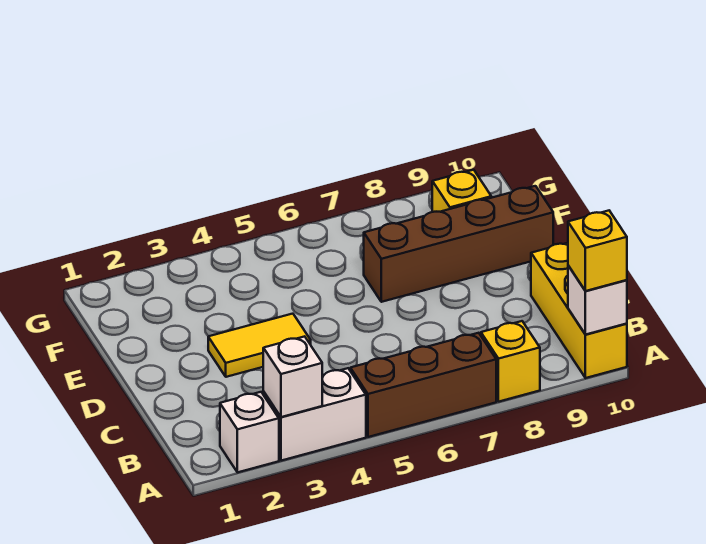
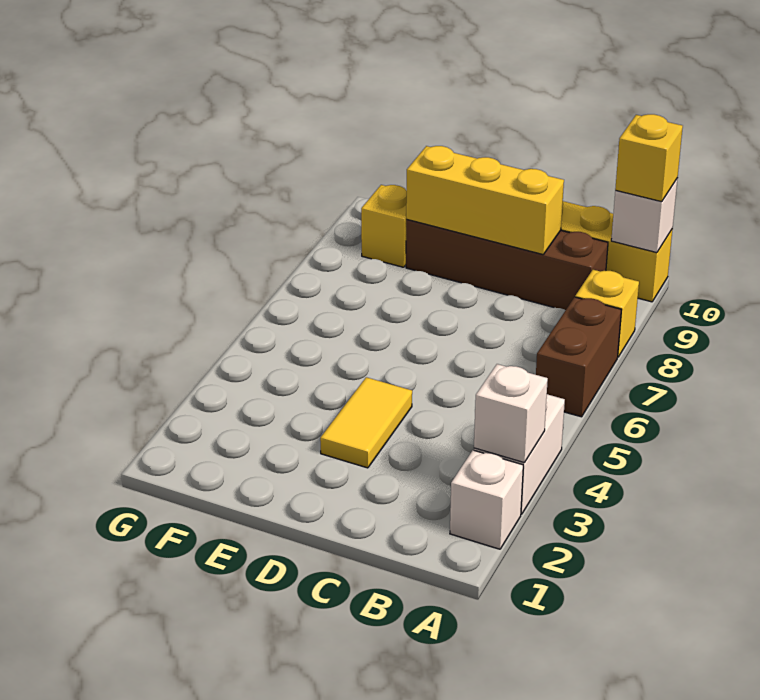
brown 1x3 brick [350,333,496,437] -> brown 1x2 brick [536,297,621,417]
none -> yellow 1x3 brick [406,146,564,254]
brown 1x4 brick [364,186,553,302] -> brown 1x4 brick turned to [406,220,608,310]

